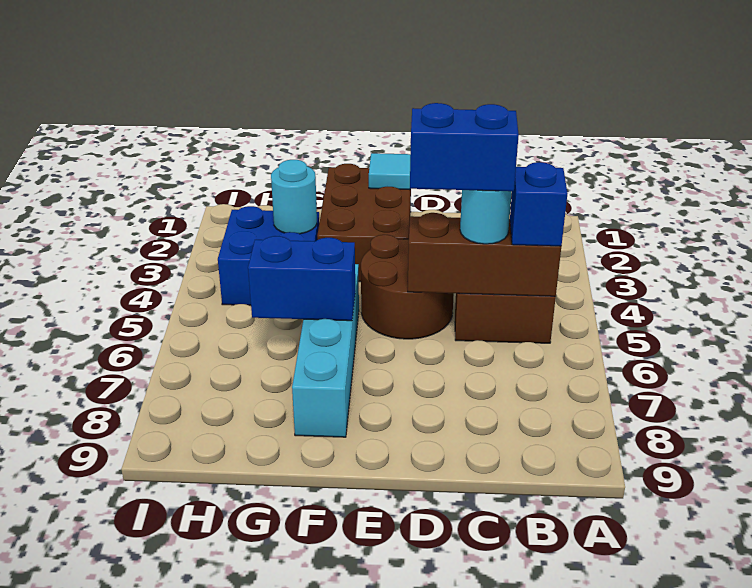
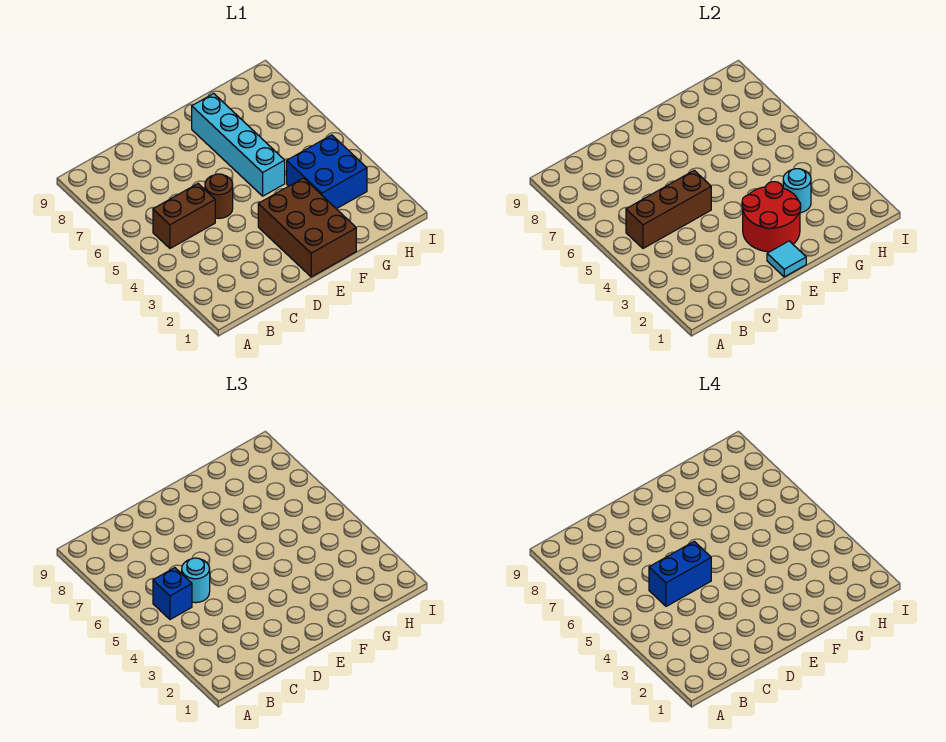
brown 2x2 round brick [361,235,454,339] -> brown 1x1 round brick [205,174,233,218]
none -> red 2x2 round brick [742,182,801,252]
blue 1x2 brick [248,236,355,321] -> none

